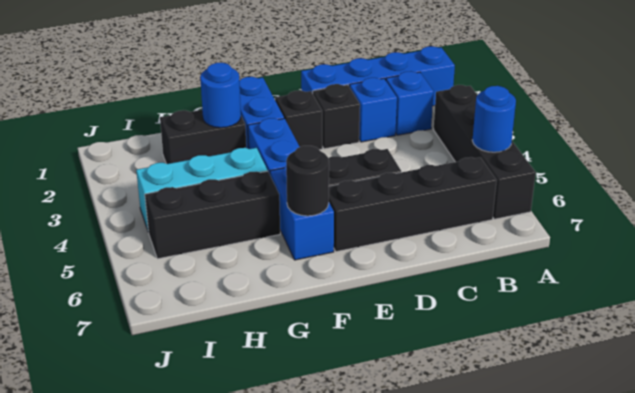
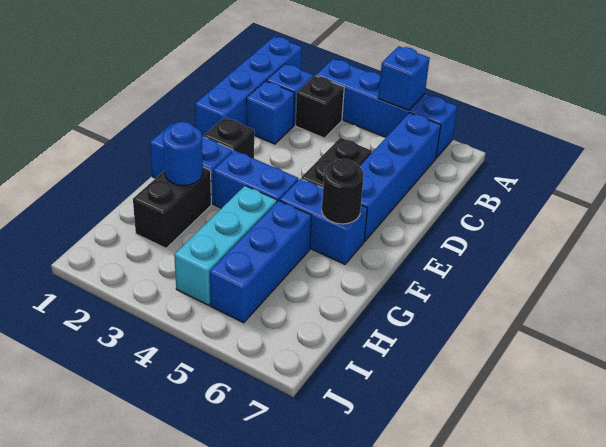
black 1x4 brick [434,85,536,219] -> blue 1x4 brick [316,59,457,158]
blue 1x1 round brick [472,86,516,152] -> blue 1x1 brick [378,46,430,111]
black 1x4 brick [329,157,497,252] -> blue 1x4 brick [359,113,441,241]
black 1x1 brick [313,84,360,149] -> black 1x1 brick moved to [296,76,344,138]
black 1x3 brick [145,171,280,259] -> blue 1x3 brick [209,201,312,323]

